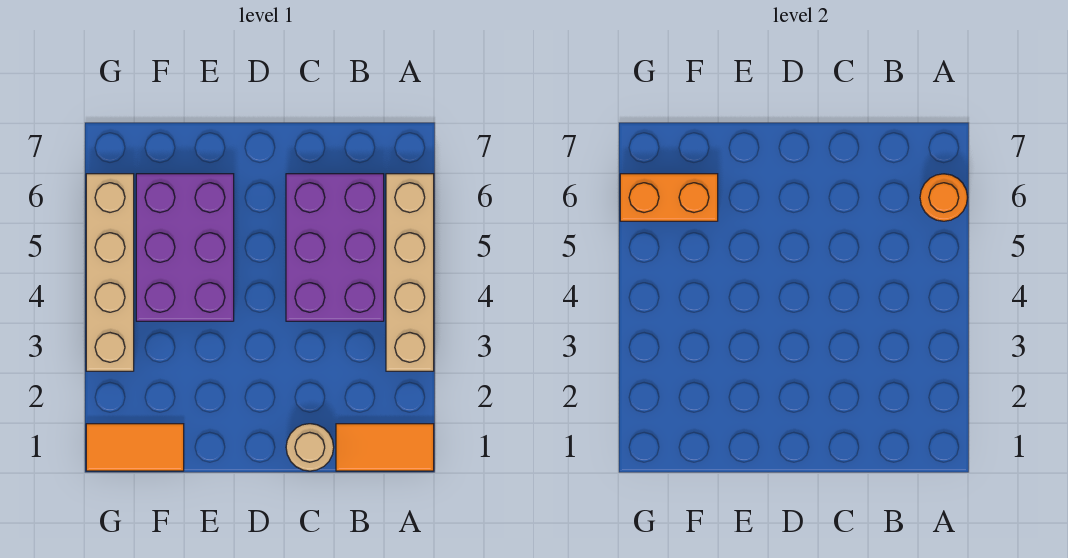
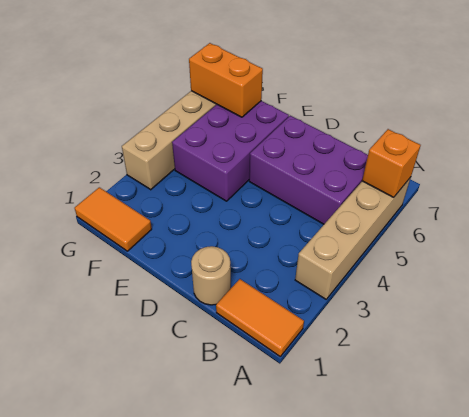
orange 1x1 round brick [920,174,968,221] -> orange 1x1 brick [362,129,421,197]
purple 2x3 brick [286,174,384,321] -> purple 2x3 brick turned to [249,116,368,224]

